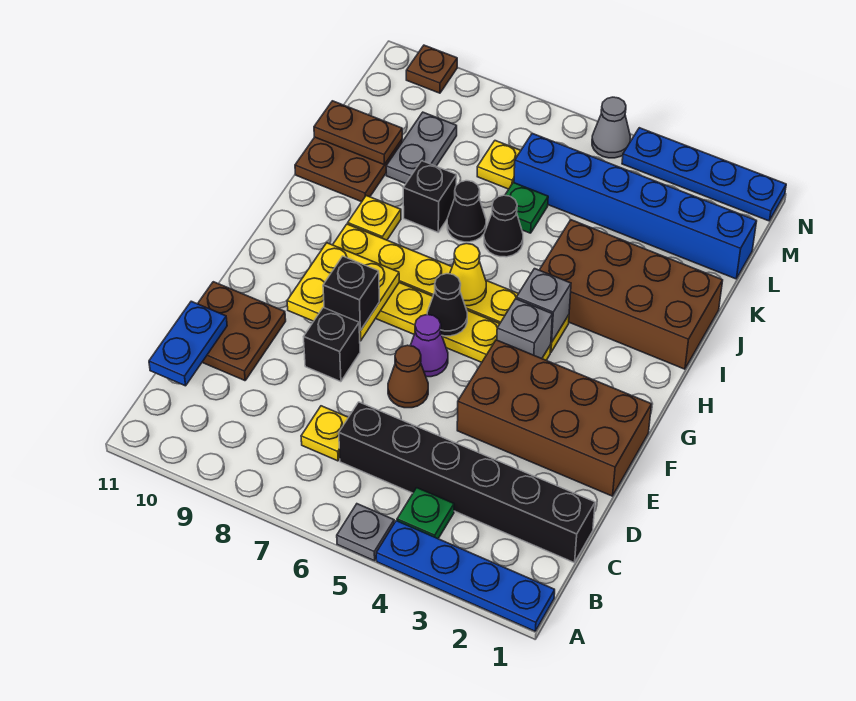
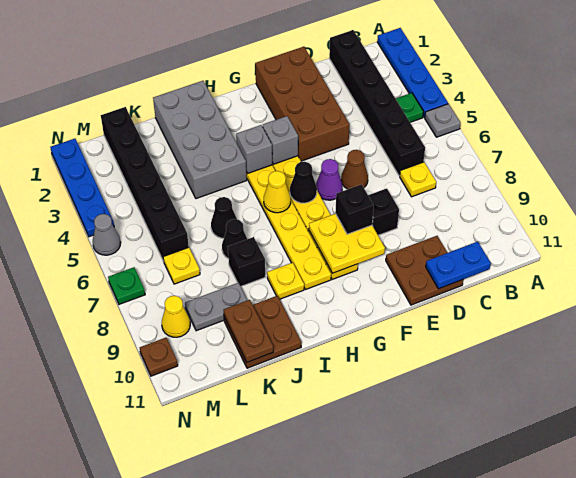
brown 2x4 brick [540,220,723,369] -> grey 2x4 brick [153,81,247,199]
green 1x1 plate [505,183,548,233] -> green 1x1 plate moved to [108,267,145,304]
blue 1x6 brick [514,133,757,279] -> black 1x6 brick [101,107,189,261]
none -> yellow 1x1 cone [162,296,190,337]

